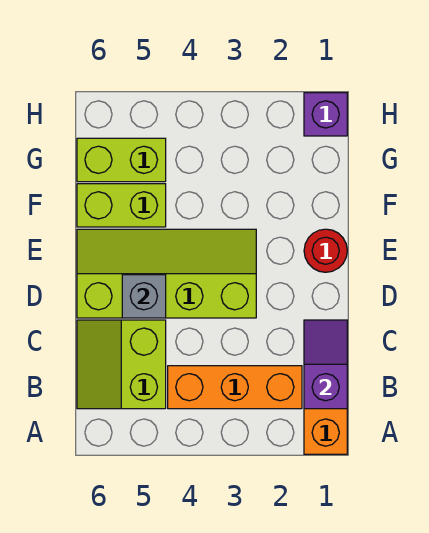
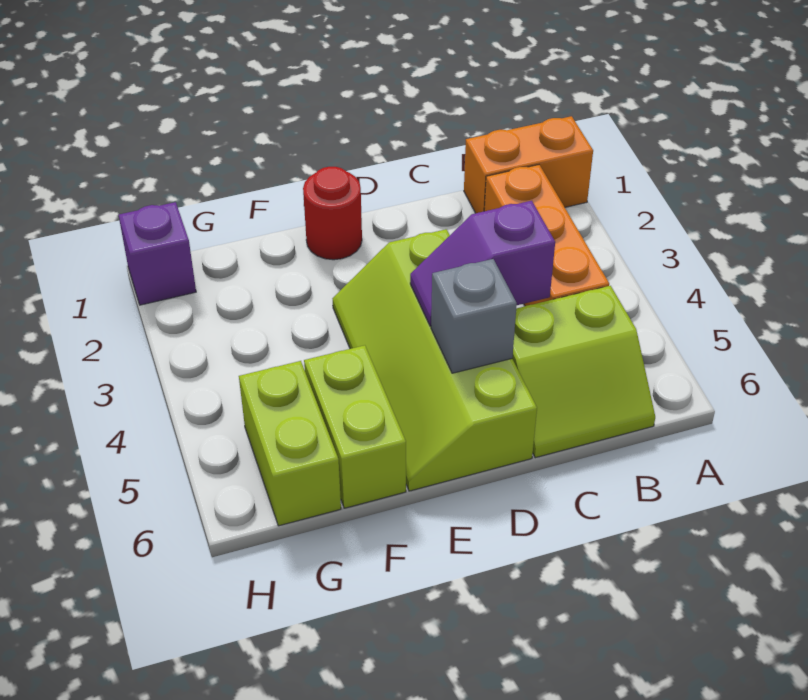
purple 1x2 slope [304,320,347,409] -> purple 1x2 slope moved to [410,201,555,326]

